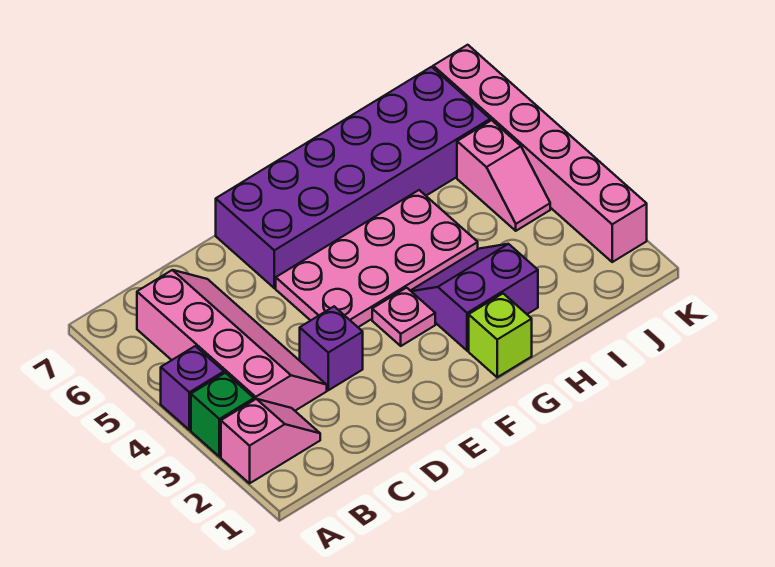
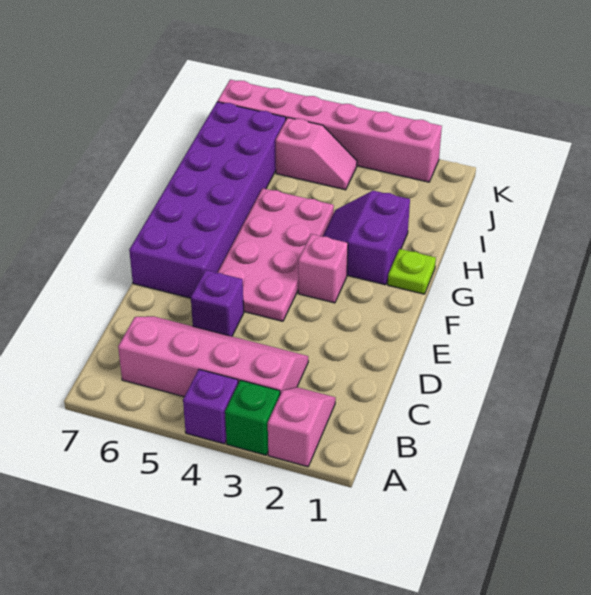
purple 1x1 brick [300,307,363,390] -> purple 1x1 brick moved to [191,270,244,336]
pink 1x1 plate [372,288,435,346] -> pink 1x1 brick [298,234,348,303]
lime 1x1 brick [469,294,532,377] -> lime 1x1 plate [388,249,436,294]

